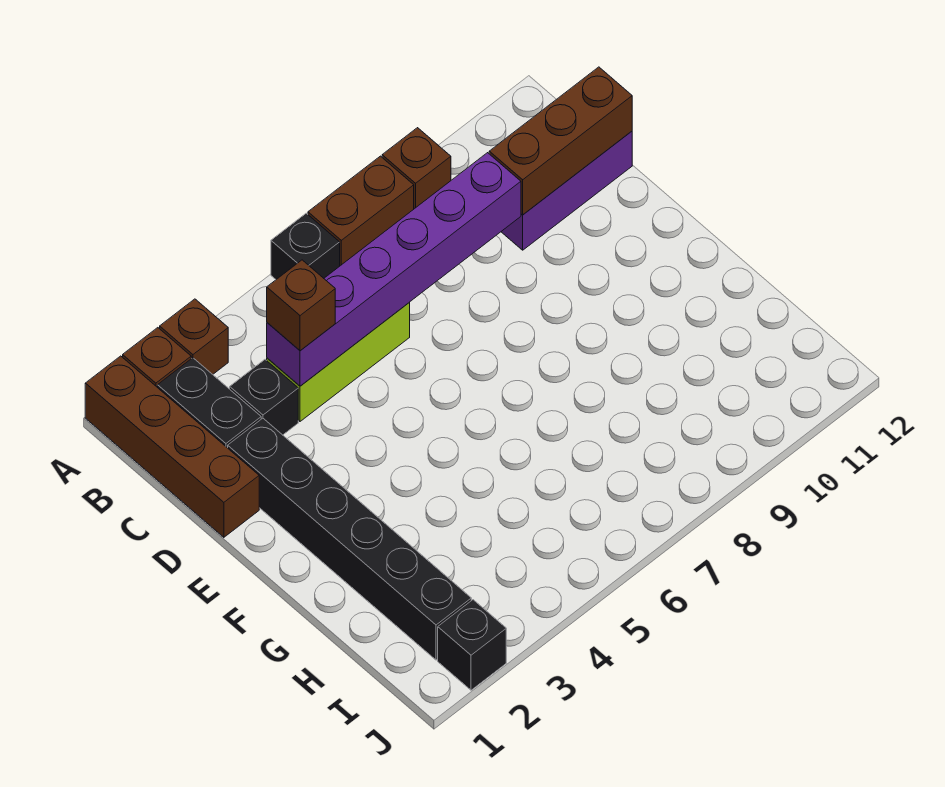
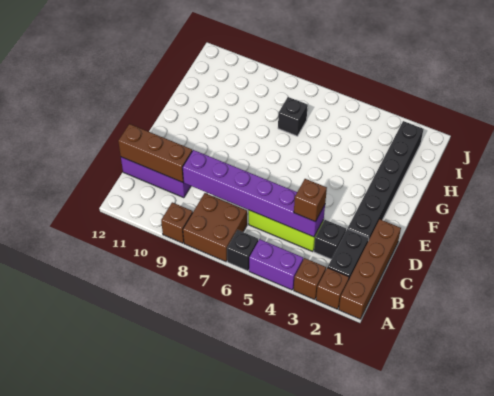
none -> purple 1x2 brick [249,239,303,290]
brown 1x2 brick [308,156,414,266] -> brown 2x2 brick [183,193,247,262]
black 1x1 brick [438,600,506,690] -> black 1x1 brick moved to [278,97,308,136]

